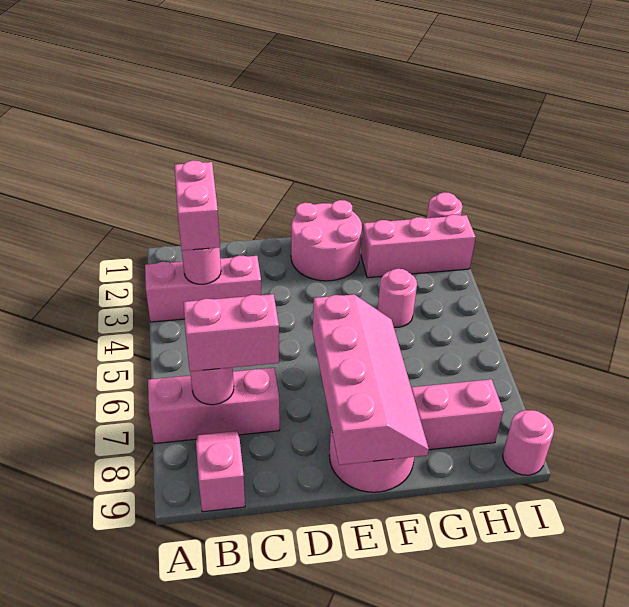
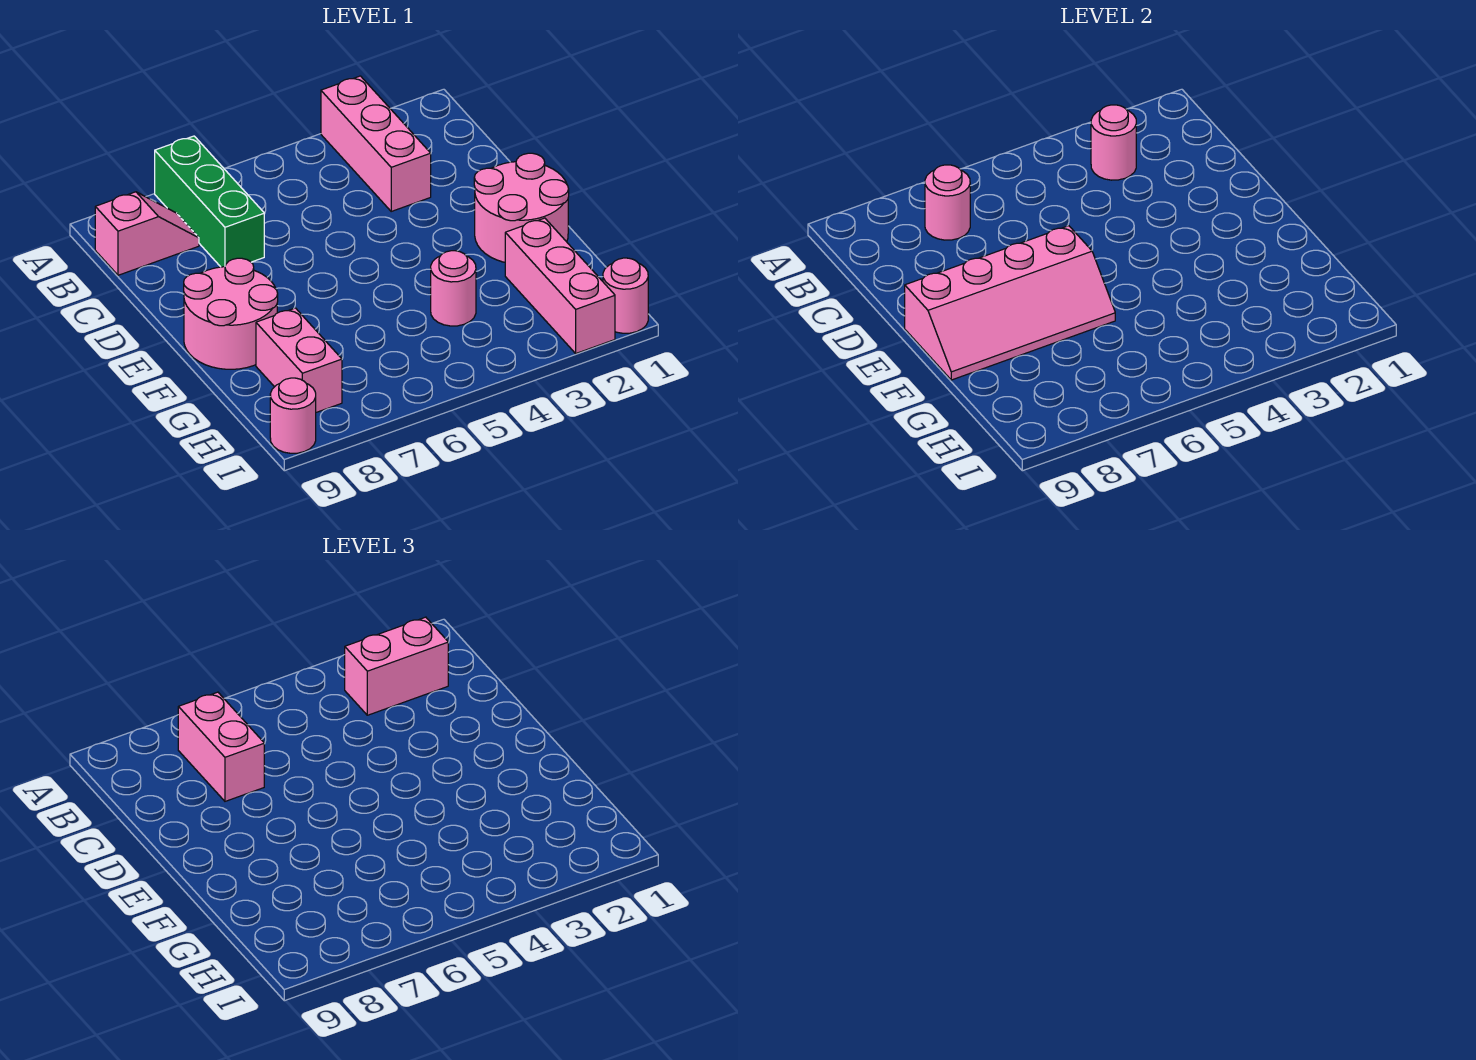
pink 1x3 brick [148,368,280,444] -> green 1x3 brick [155,136,264,267]

